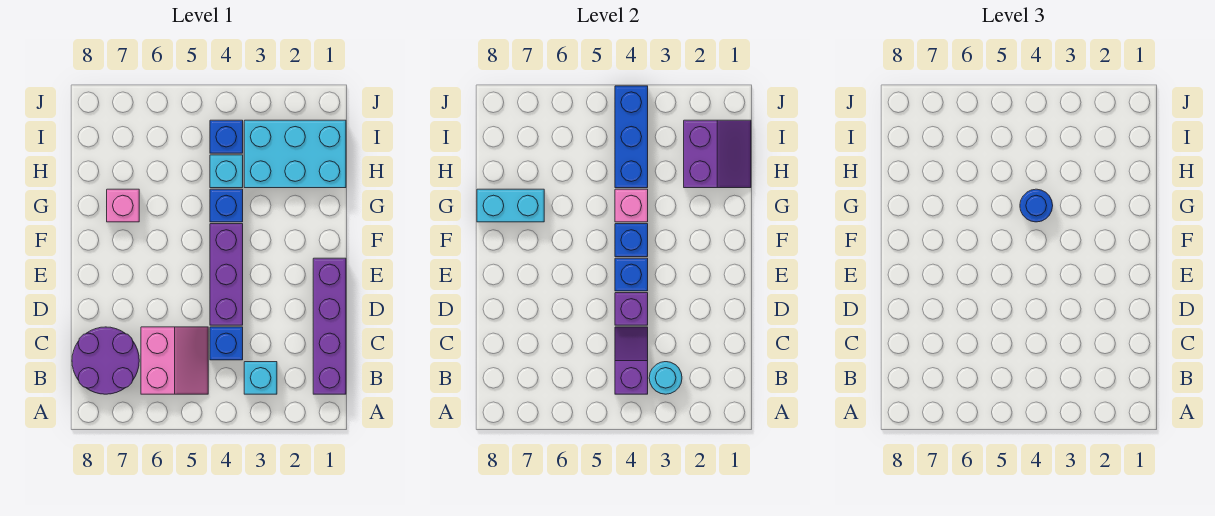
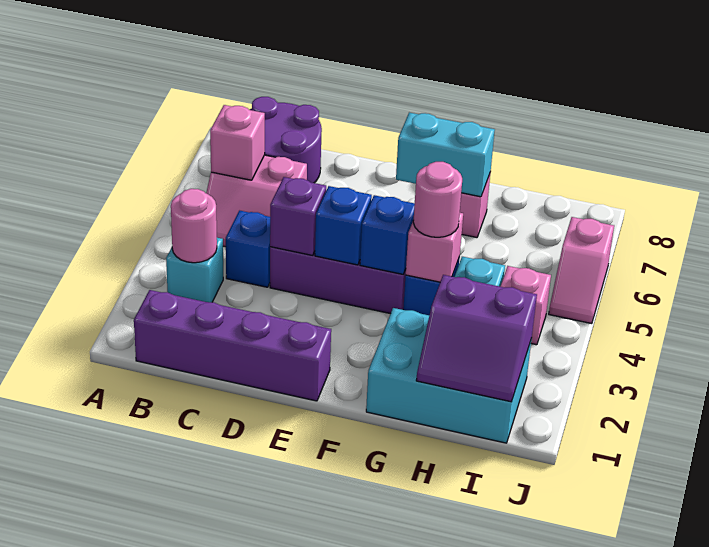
cyan 1x1 round brick [649,362,682,394] -> pink 1x1 round brick [171,189,217,263]
purple 1x2 slope [615,327,648,394] -> none
none -> pink 1x1 brick [210,105,265,180]
blue 1x1 round brick [1020,189,1053,222] -> pink 1x1 round brick [413,162,462,237]
cyan 1x2 brick [477,189,544,222] -> cyan 1x2 brick turned to [396,113,495,197]
cyan 2x3 brick [244,120,346,188] -> cyan 2x3 brick turned to [366,308,532,443]
blue 1x3 brick [615,86,648,188] -> none
blue 1x1 brick [210,120,243,153] -> pink 1x1 brick [500,266,551,345]
none -> pink 1x2 slope [549,217,614,324]

